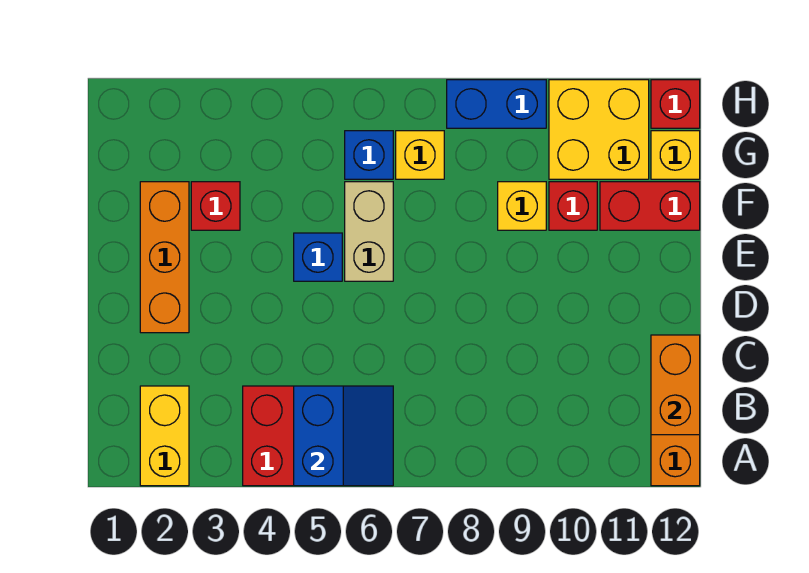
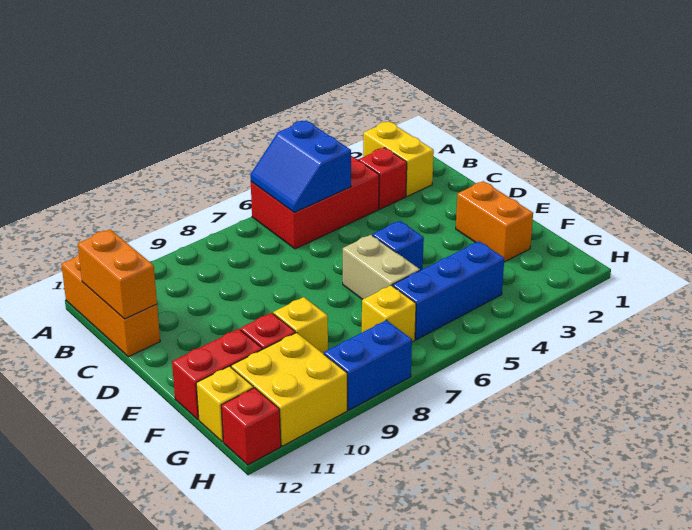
orange 1x3 brick [140,182,189,333] -> orange 1x2 brick [456,181,533,262]
red 1x1 brick [191,182,240,230] -> red 1x1 brick moved to [359,148,407,209]
blue 1x1 brick [345,131,393,179] -> blue 1x3 brick [393,241,504,340]

